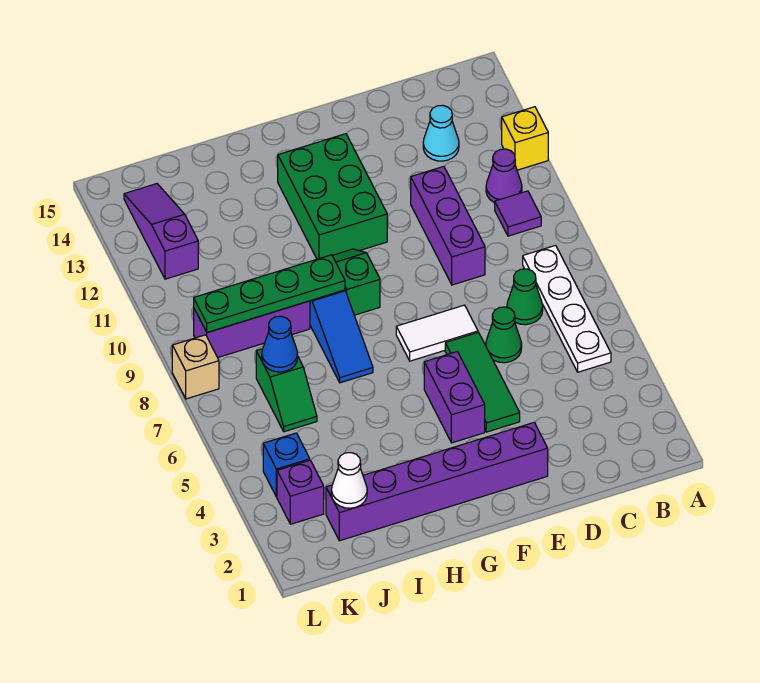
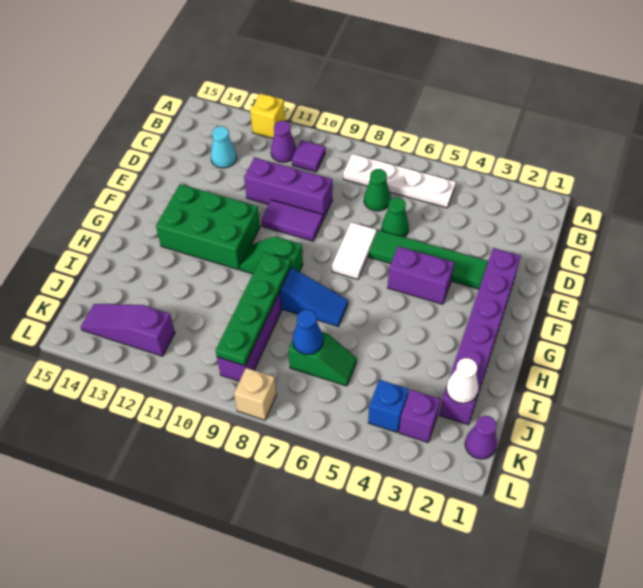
green 1x3 tile [445,332,520,432] -> green 1x4 tile [369,230,488,289]
none -> purple 1x2 tile [261,200,323,241]
none -> purple 1x1 cone [465,416,497,459]

